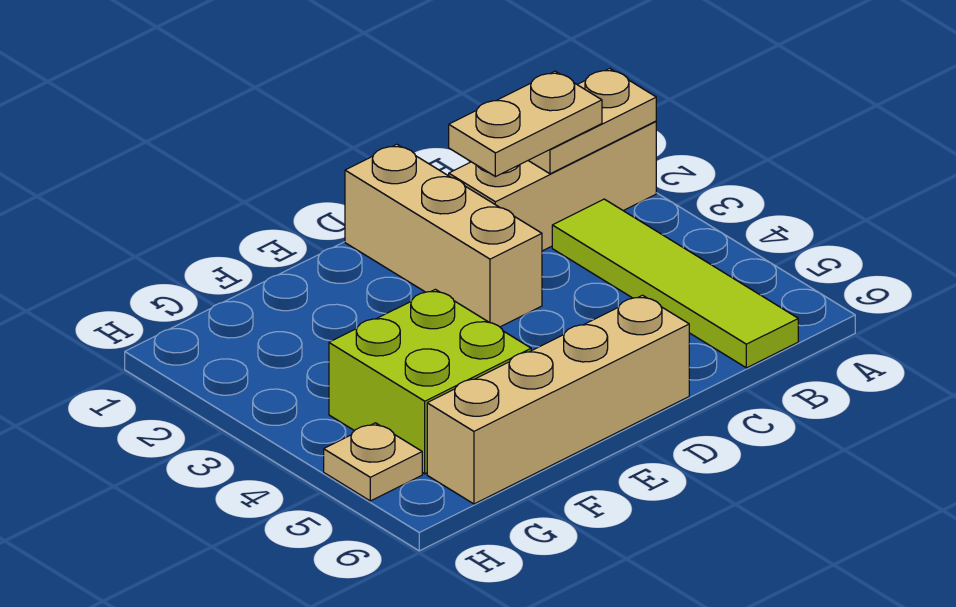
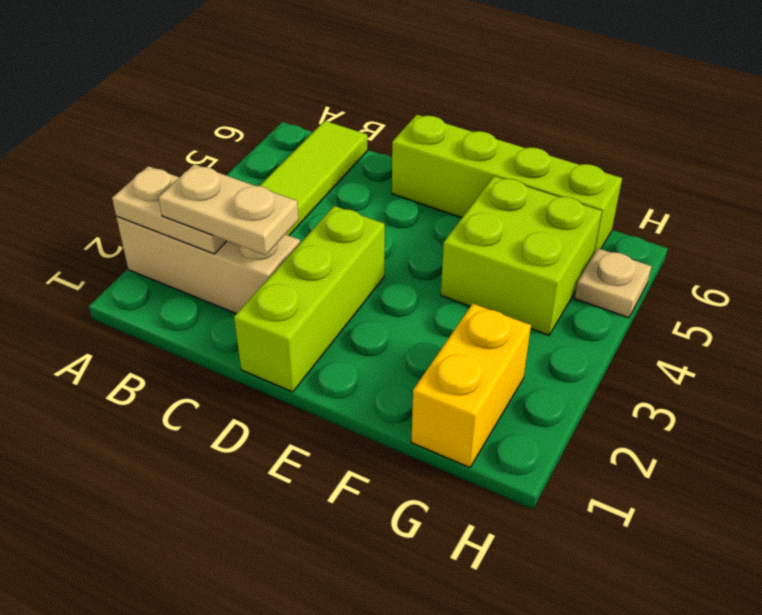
tan 1x3 brick [345,144,542,327] -> lime 1x3 brick [234,206,385,392]
tan 1x4 brick [427,295,689,504] -> lime 1x4 brick [392,115,622,254]
none -> yellow 1x2 brick [411,304,531,468]

